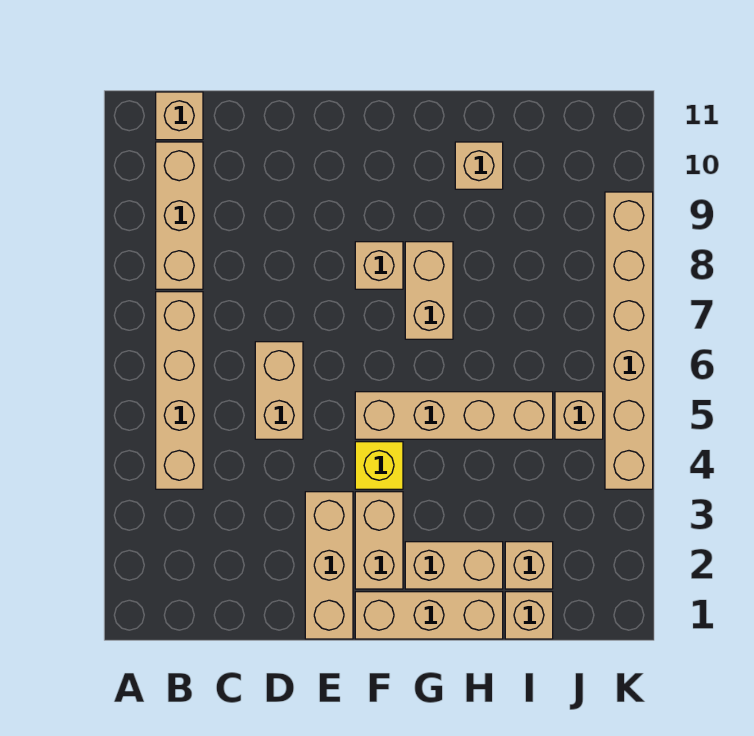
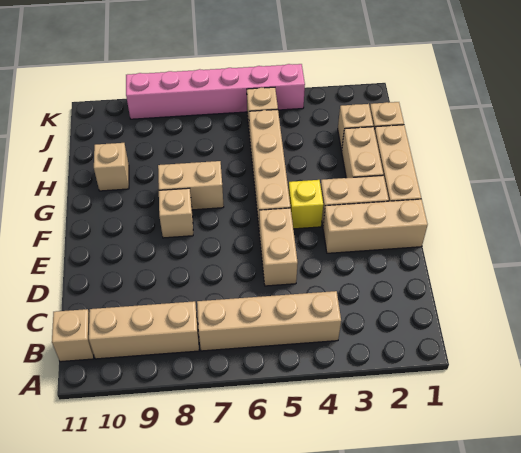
tan 1x2 brick [255,342,303,439] -> tan 1x2 brick turned to [259,208,298,286]
tan 1x6 brick [605,192,653,489] -> pink 1x6 brick [126,64,305,119]

